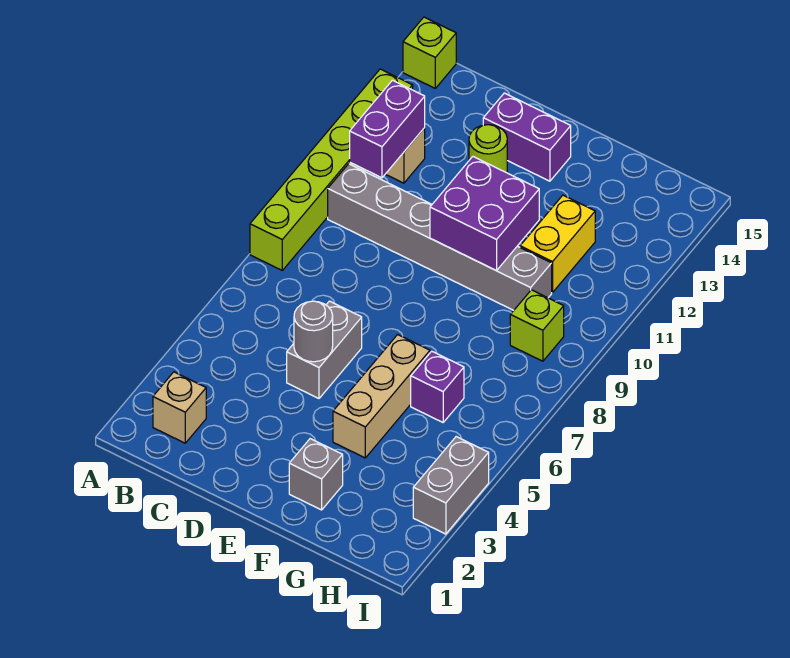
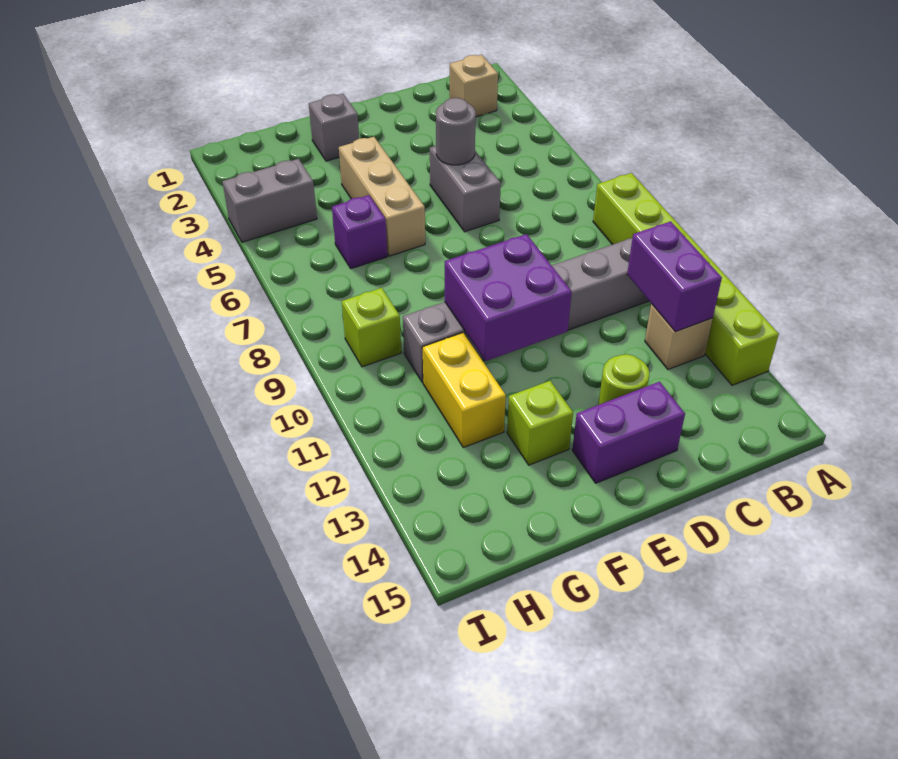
lime 1x1 brick [403,17,456,88] -> lime 1x1 brick moved to [507,381,573,465]
grey 1x2 brick [413,437,489,534] -> grey 1x2 brick turned to [222,159,317,242]

